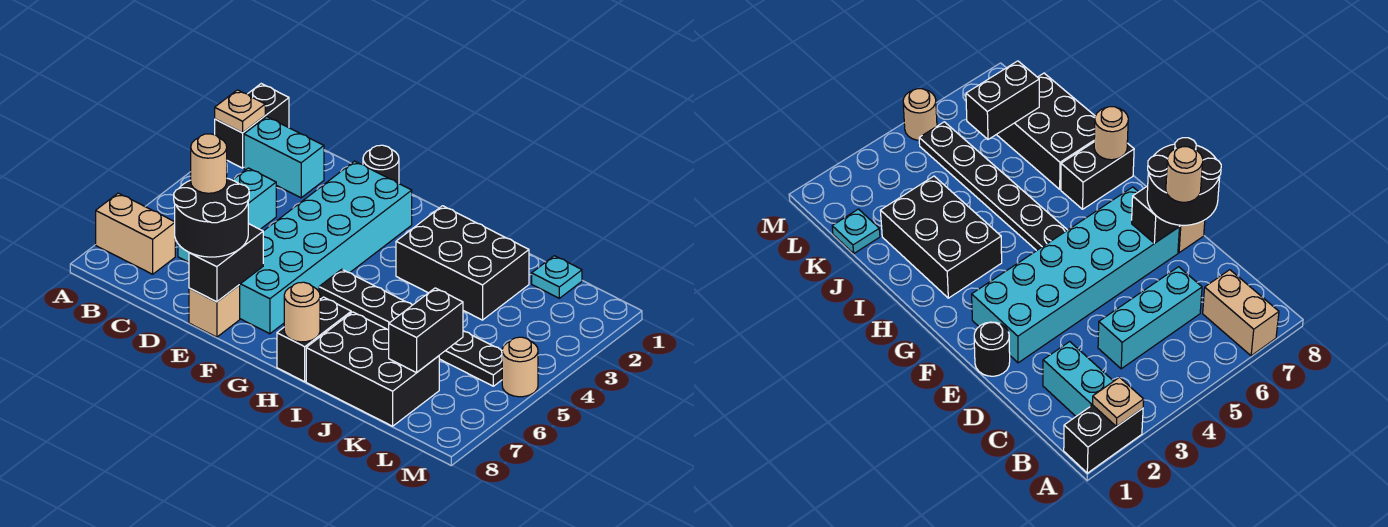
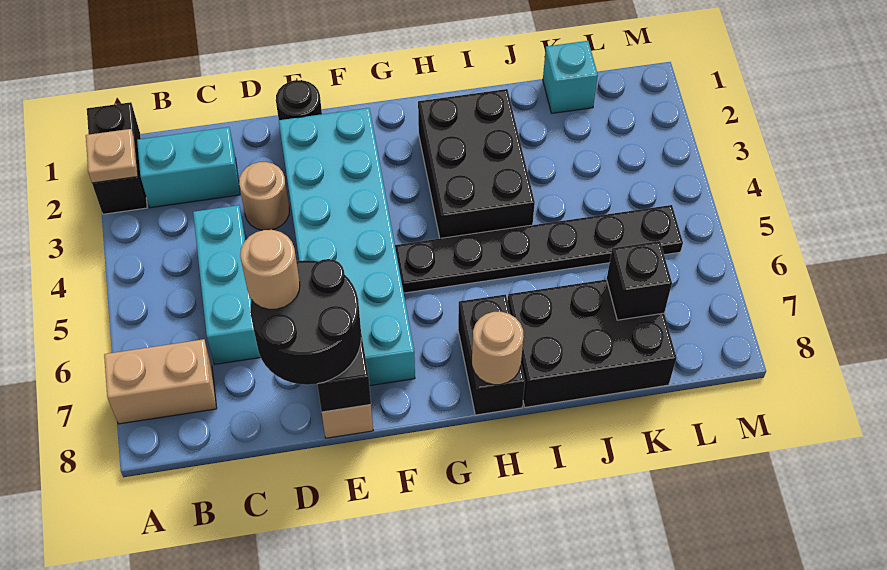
black 2x3 brick [396,206,529,320] -> black 2x3 brick turned to [418,89,535,238]
cyan 1x1 plate [532,256,582,298] -> cyan 1x1 brick [543,41,598,113]
black 1x2 brick [389,288,463,373] -> black 1x1 brick [607,241,672,320]
tan 1x1 round brick [502,337,538,397] -> tan 1x1 round brick moved to [239,162,289,230]

